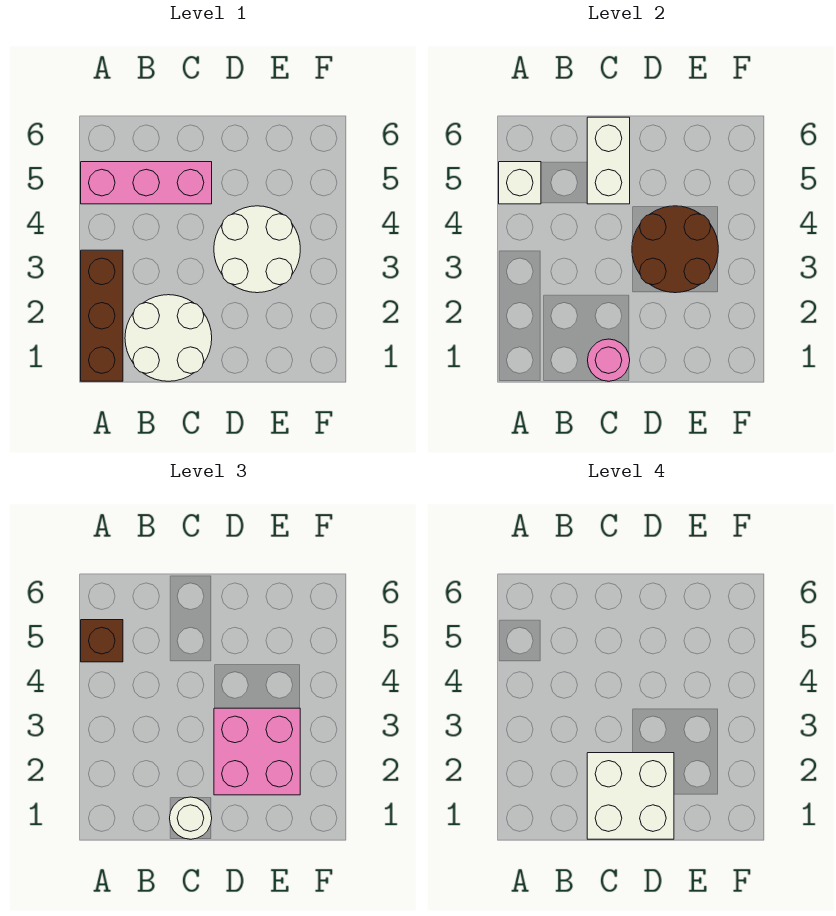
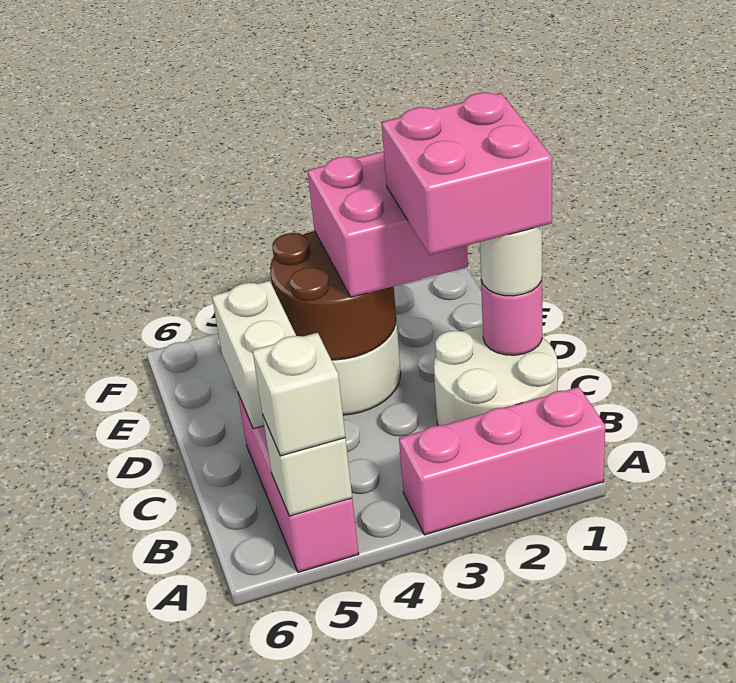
brown 1x3 brick [81,250,123,381] -> pink 1x3 brick [399,387,605,535]
brown 1x1 brick [81,620,123,662] -> white 1x1 brick [252,333,345,456]
white 2x2 brick [587,753,674,839] -> pink 2x2 brick [382,92,552,255]
white 1x2 brick [587,117,630,204] -> white 1x2 brick turned to [212,281,296,429]

